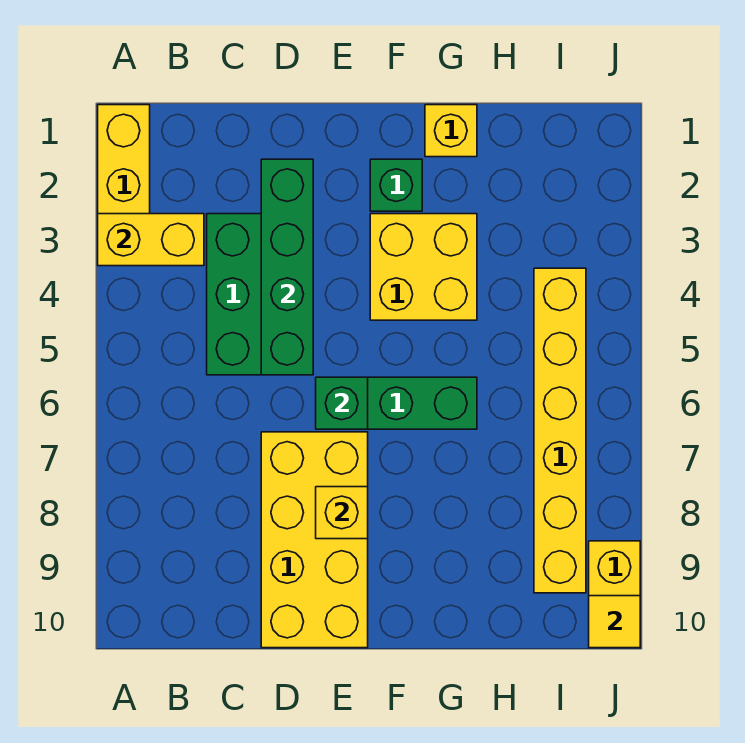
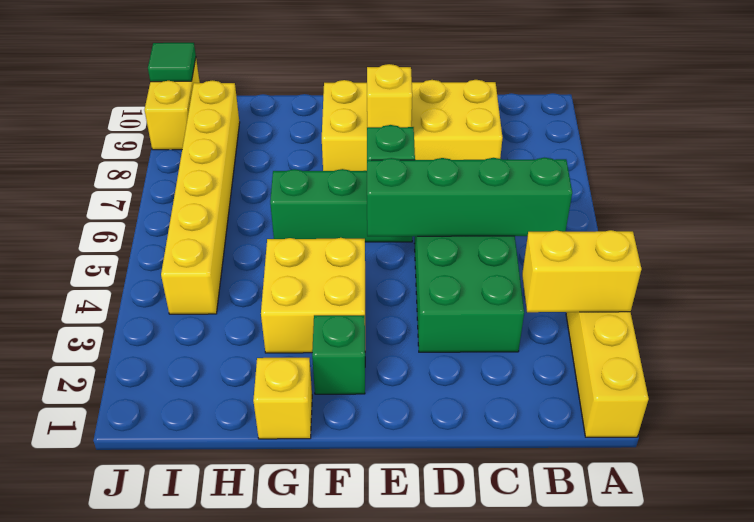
green 1x4 brick [261,159,313,375] -> green 1x4 brick turned to [367,158,572,236]
yellow 2x4 brick [261,432,368,648] -> yellow 2x4 brick turned to [322,80,502,171]
yellow 1x1 tile [589,596,640,648] -> green 1x1 tile [148,43,196,82]

